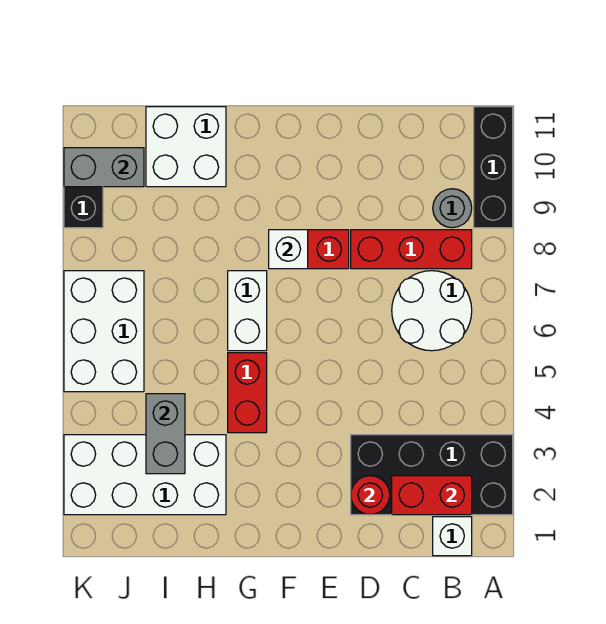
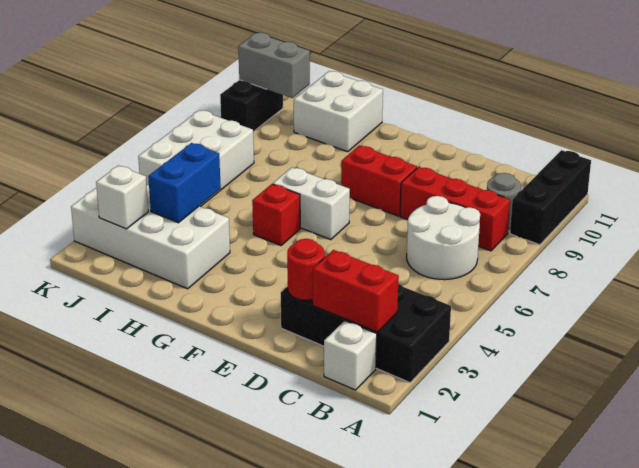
white 1x1 brick [269,230,308,269] -> white 1x1 brick moved to [96,165,148,229]
red 1x2 brick [228,353,267,433] -> red 1x1 brick [252,184,300,245]
white 1x2 brick [228,271,267,351] -> white 1x2 brick turned to [273,167,350,240]
grey 1x2 brick [146,394,185,474] -> blue 1x2 brick [148,143,221,223]

